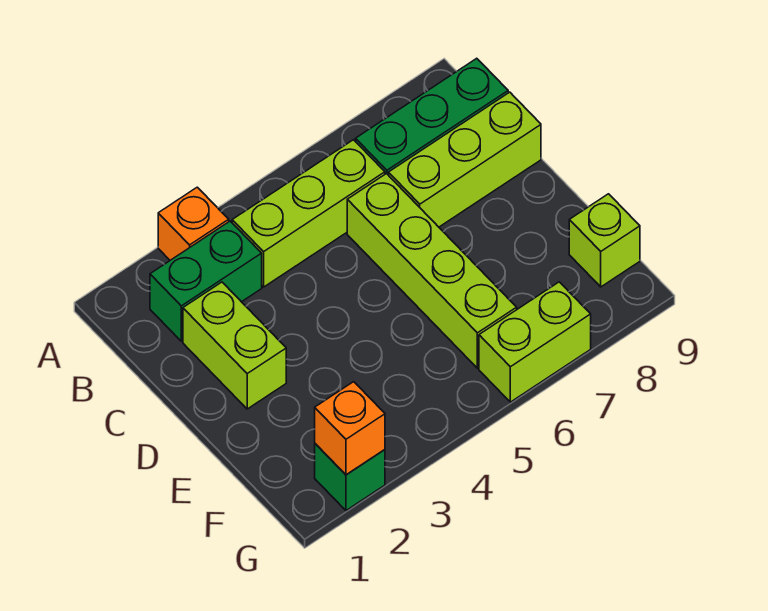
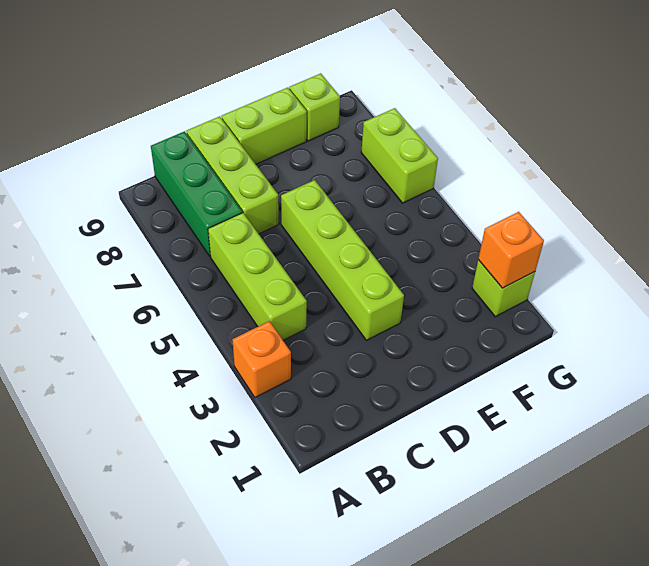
green 1x2 brick [150,221,262,341] -> none
lime 1x2 brick [183,282,286,409] -> lime 1x2 brick moved to [221,88,307,164]
lime 1x4 brick [347,174,517,368] -> lime 1x4 brick turned to [281,180,404,340]
green 1x1 brick [315,444,385,510] -> lime 1x1 brick [472,260,535,317]

